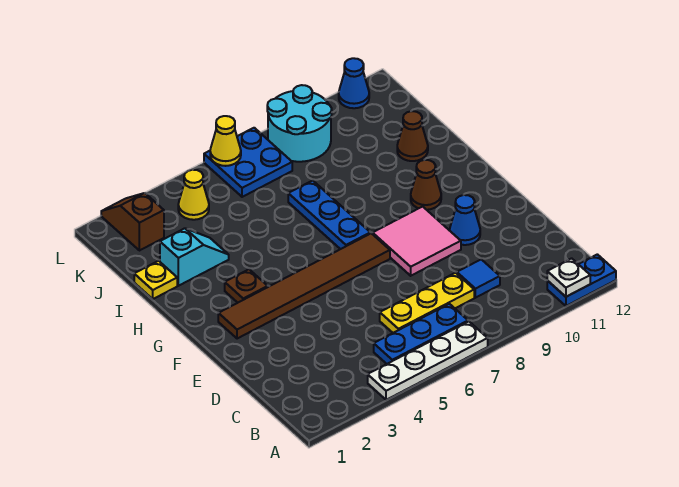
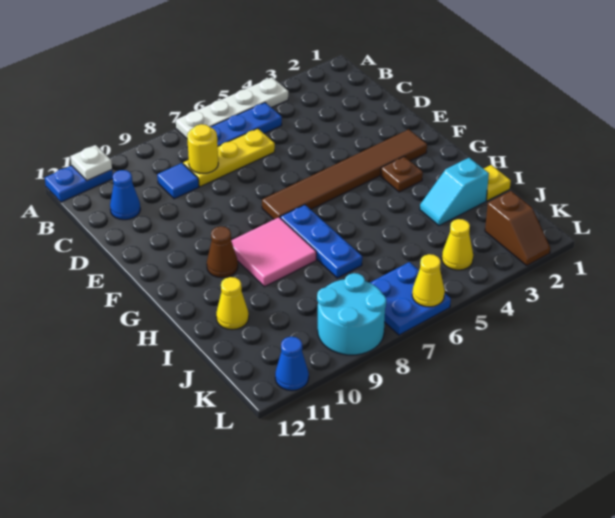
none -> yellow 1x1 round brick [187,124,218,174]
pink 2x2 tile [373,207,461,276] -> pink 2x2 tile moved to [231,217,316,287]
blue 1x1 cone [450,195,480,245] -> blue 1x1 cone moved to [110,170,140,220]
brown 1x1 cone [397,111,428,161] -> yellow 1x1 cone [216,277,249,330]

